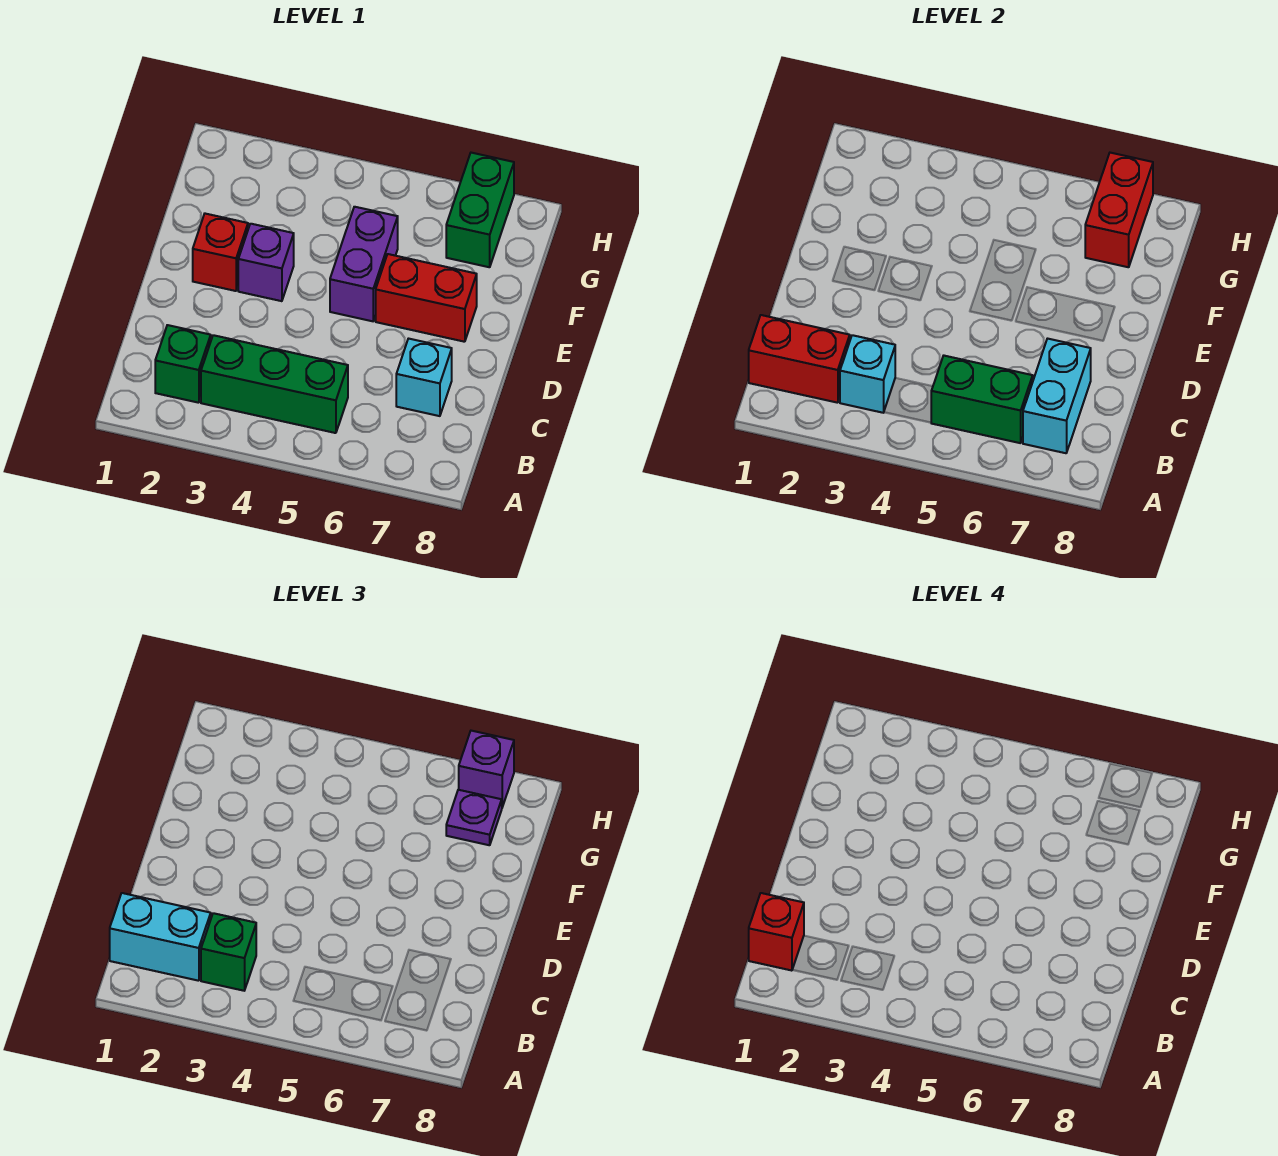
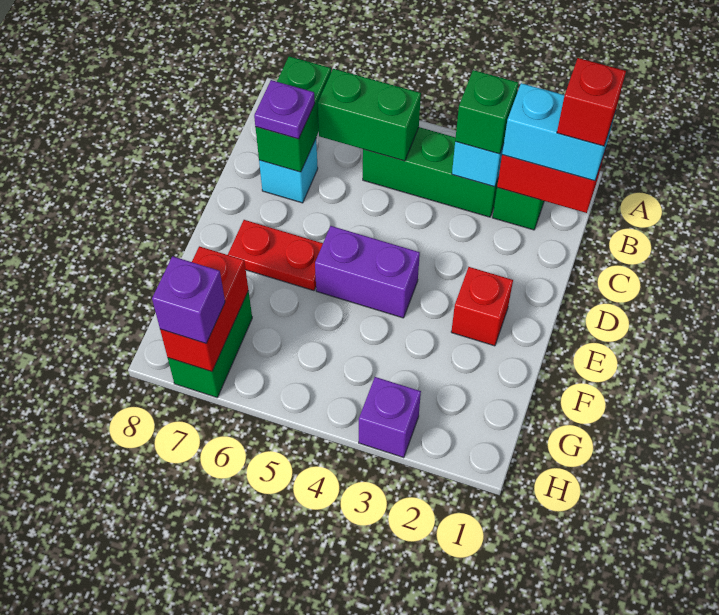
cyan 1x2 brick [1023,339,1091,453] -> green 1x2 brick [255,56,331,172]
purple 1x1 brick [238,224,294,301] -> purple 1x1 brick moved to [359,377,421,458]
purple 1x2 brick [330,207,398,321] -> purple 1x2 brick turned to [315,226,420,318]
red 1x2 brick [376,254,477,342] -> red 1x2 plate [228,220,323,291]
purple 1x1 plate [446,790,502,845] -> purple 1x1 plate moved to [254,80,315,139]

